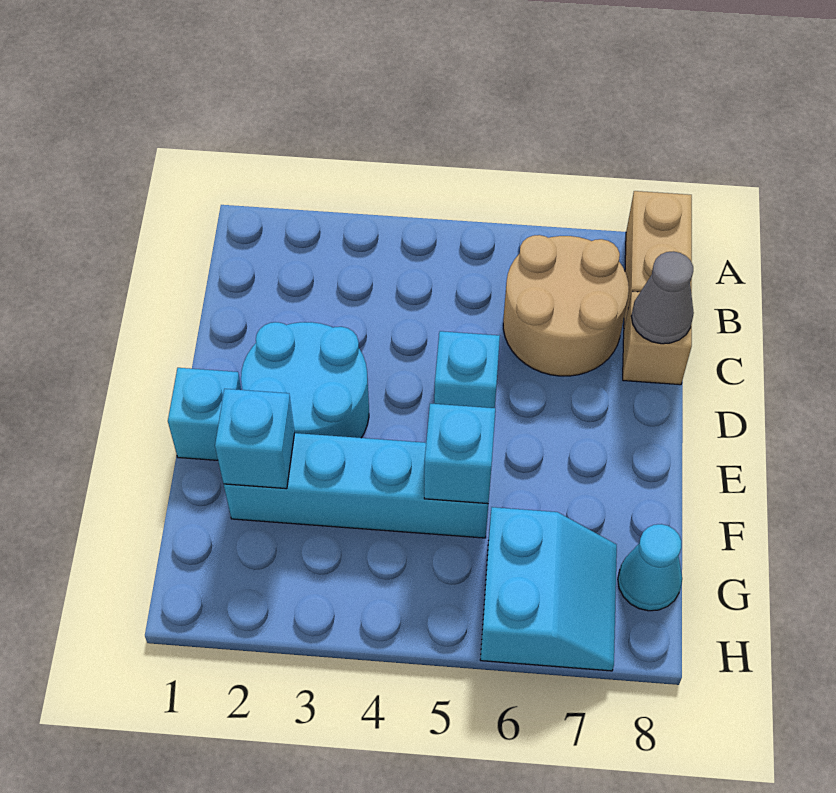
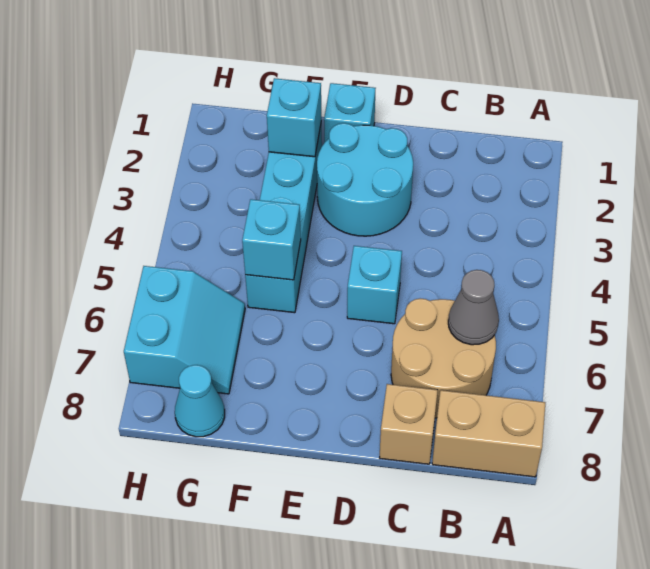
grey 1x1 cone [631,251,694,344] -> grey 1x1 cone moved to [448,270,499,345]
cyan 2x2 slope [480,507,617,671] -> cyan 2x2 slope turned to [124,266,245,394]

